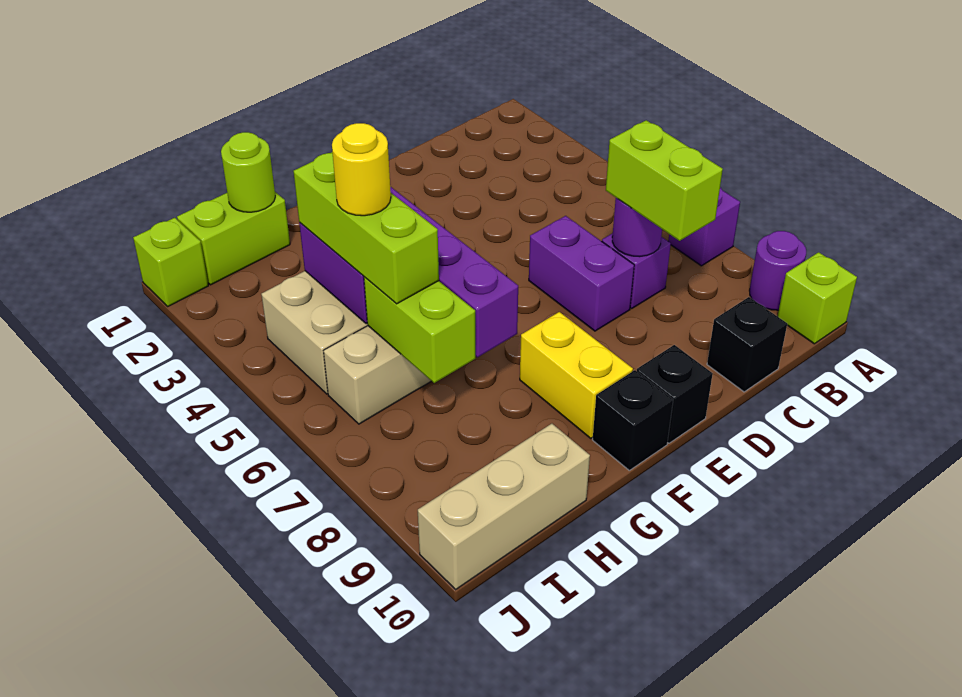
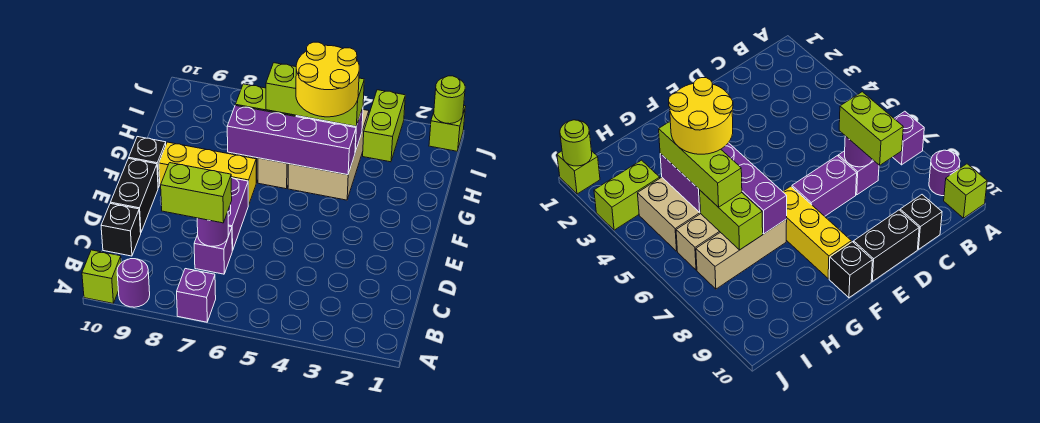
purple 1x2 brick [529,216,634,331] -> purple 1x2 brick turned to [228,178,248,251]
black 1x1 brick [637,345,713,443] -> black 1x2 brick [111,158,158,232]
yellow 1x2 brick [520,312,633,438] -> yellow 1x3 brick [159,142,256,205]
lime 1x2 brick [177,192,290,285] -> lime 1x2 brick moved to [363,90,405,162]
lime 1x1 round brick [221,132,275,212] -> lime 1x1 round brick moved to [434,76,465,124]
yellow 1x1 round brick [332,123,391,216] -> yellow 2x2 round brick [296,42,359,117]
tan 1x3 brick [418,424,590,589] -> tan 1x3 brick moved to [696,219,787,289]

